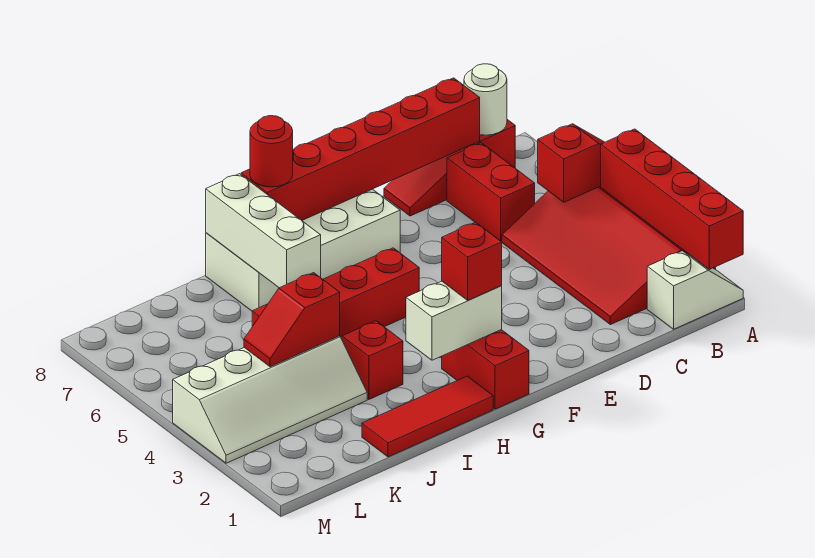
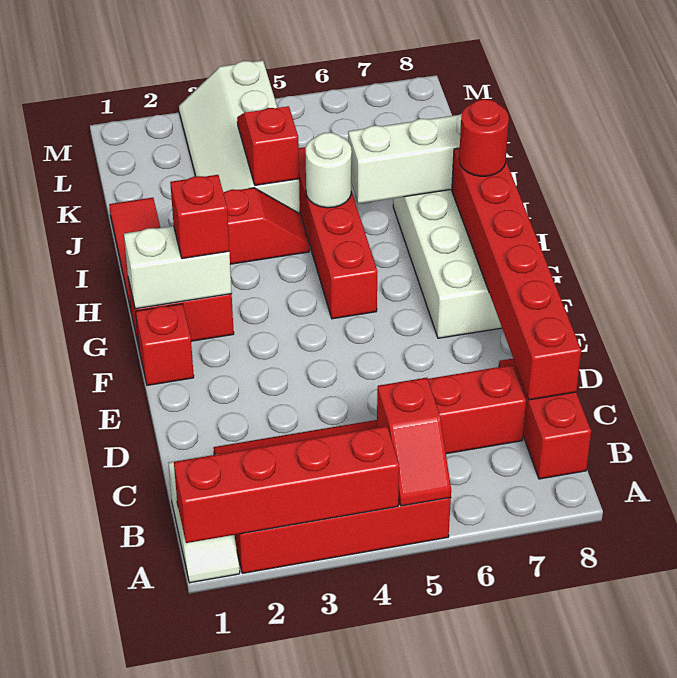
white 1x1 round brick [464,64,507,135] -> white 1x1 round brick moved to [305,133,352,208]
none -> red 1x1 brick [136,304,194,385]
white 1x2 brick [406,281,502,360] -> white 1x2 brick turned to [124,226,232,309]

